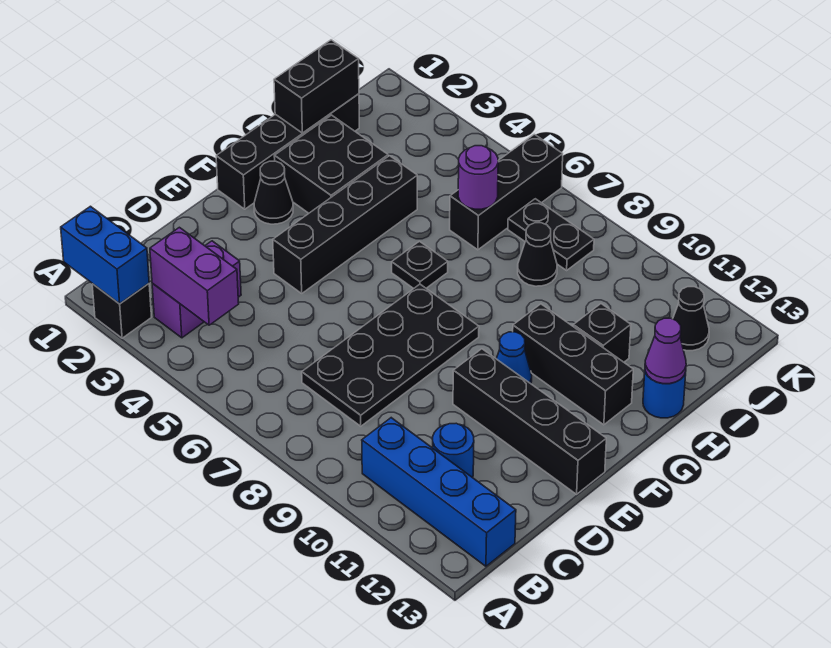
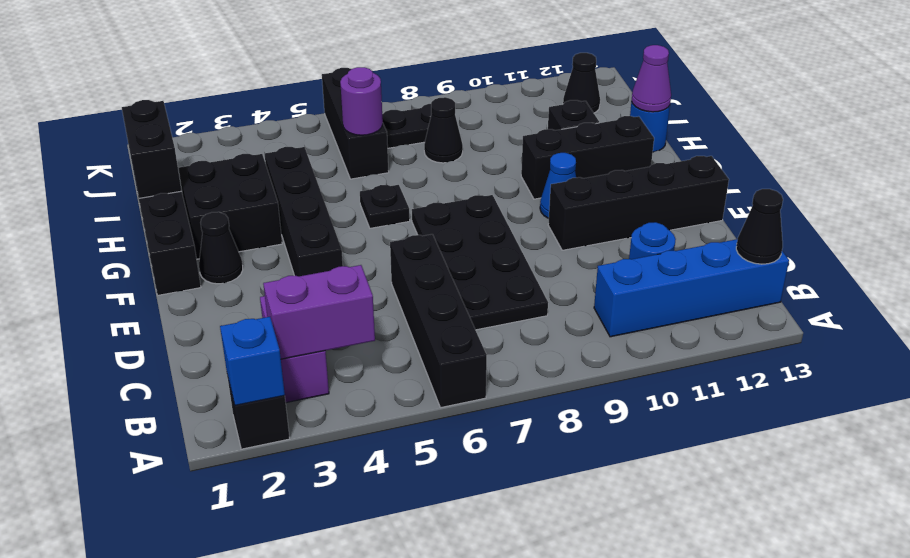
blue 1x2 brick [61,206,149,304] -> blue 1x1 brick [220,317,285,406]
none -> black 1x4 brick [390,234,487,408]
none -> black 1x1 cone [736,189,783,264]

